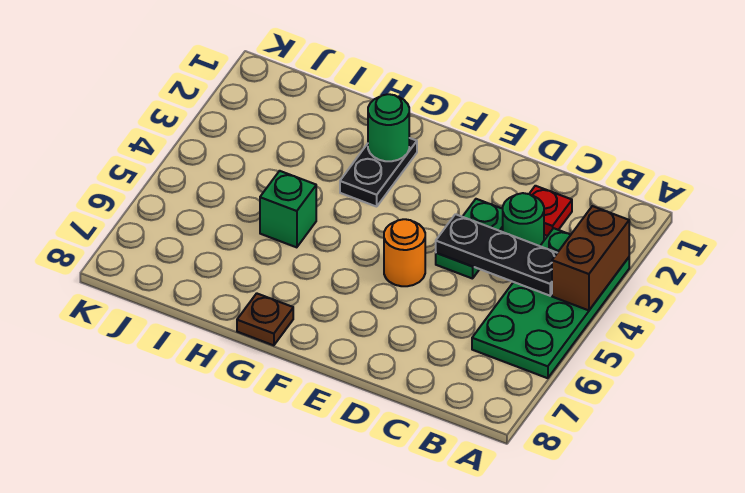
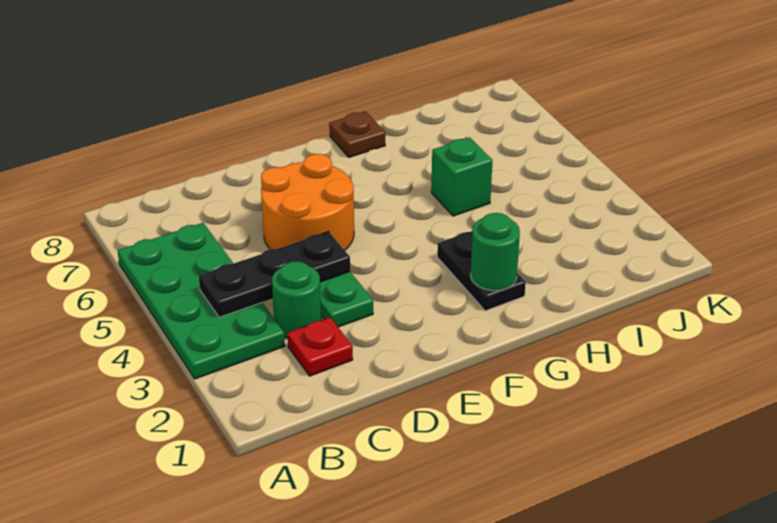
brown 1x2 brick [552,206,629,310] -> none
orange 1x1 round brick [384,219,425,286] -> orange 2x2 round brick [261,154,354,250]

